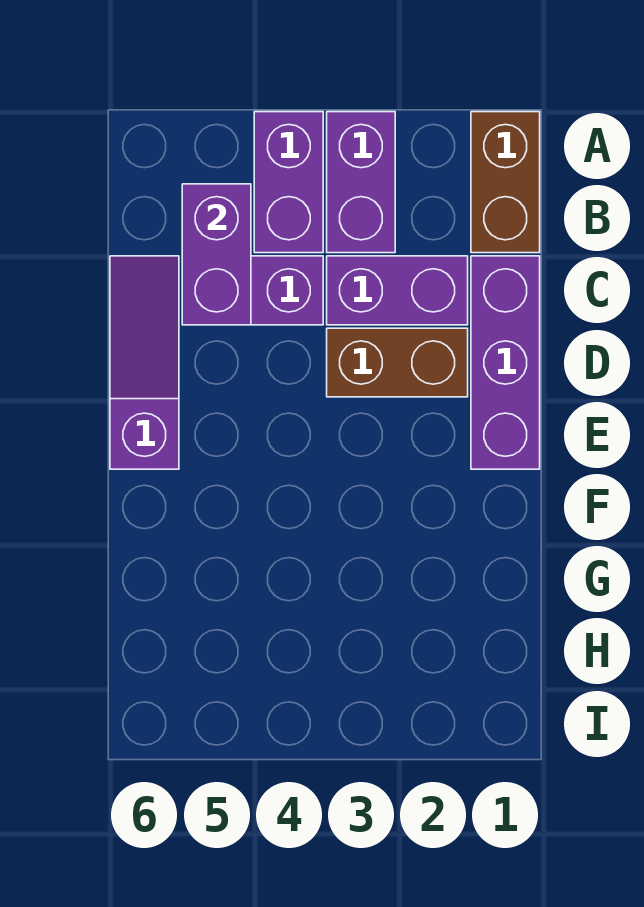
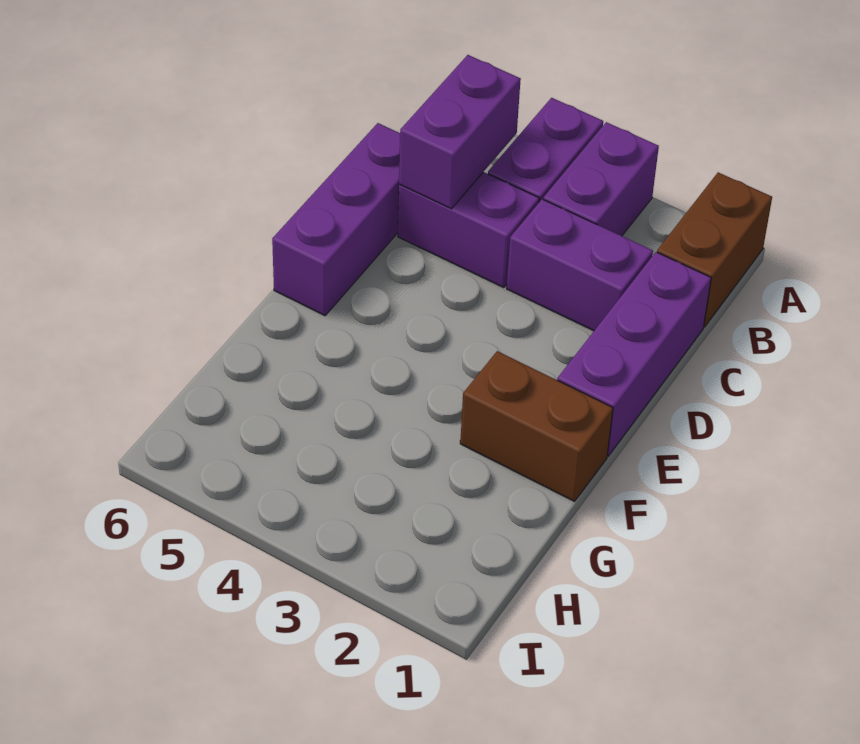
purple 1x3 slope [110,256,179,469] -> purple 1x3 brick [272,123,400,316]
brown 1x2 brick [327,328,468,397] -> brown 1x2 brick moved to [460,351,613,501]

